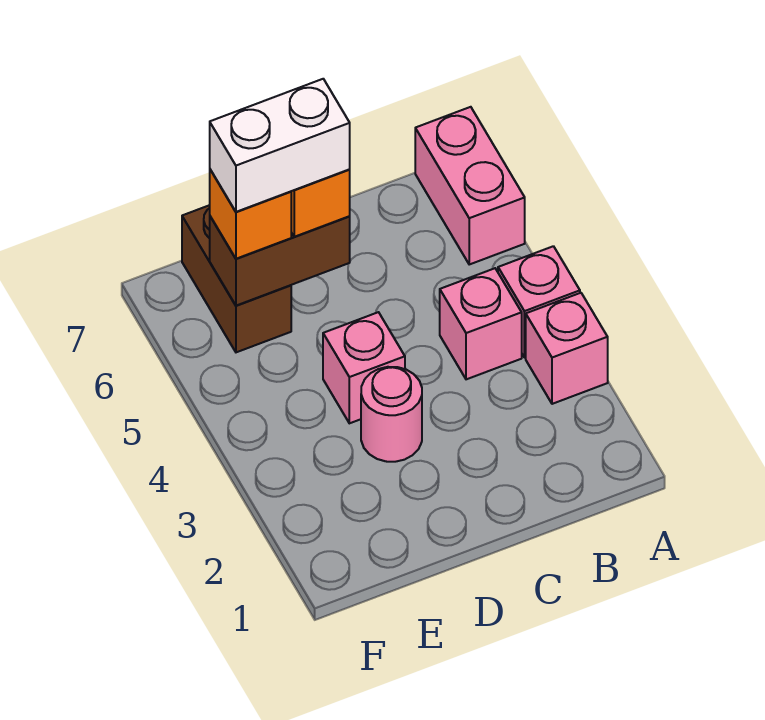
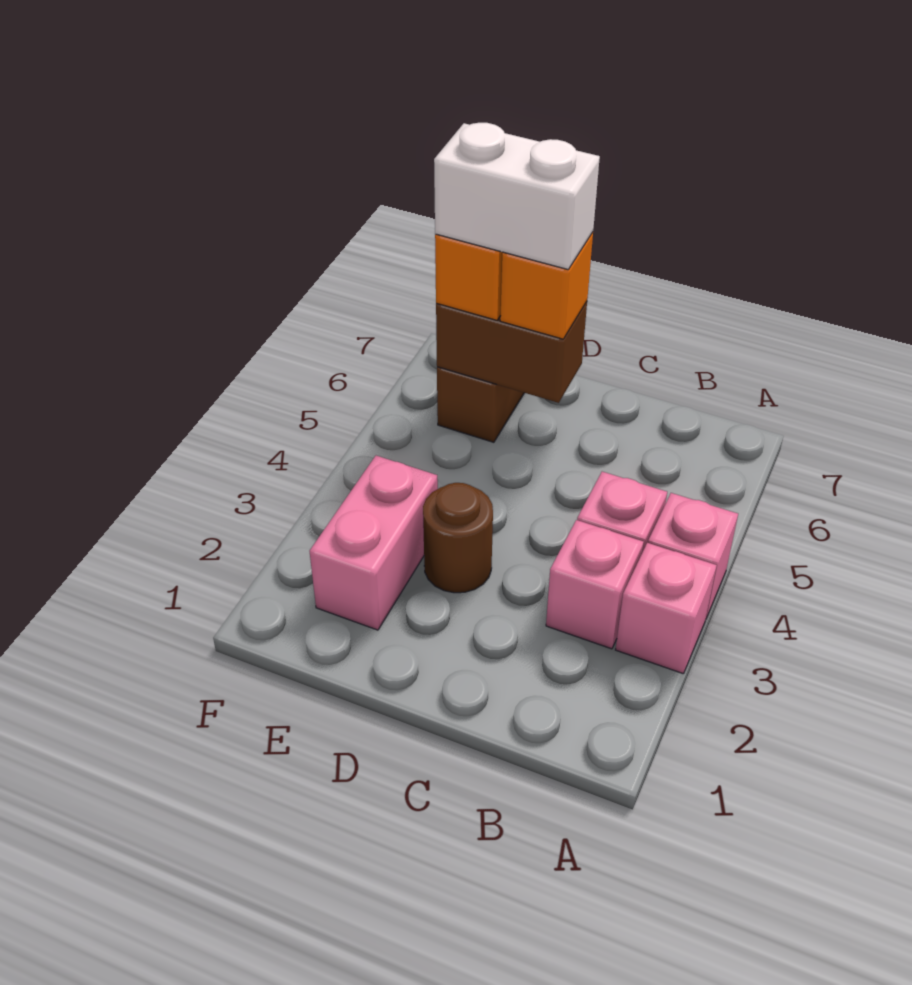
pink 1x2 brick [415,107,525,264] -> pink 1x2 brick moved to [310,456,438,630]
pink 1x1 round brick [361,367,422,462] -> brown 1x1 round brick [423,483,493,593]
pink 1x1 brick [323,312,405,423] -> pink 1x1 brick moved to [546,520,644,649]

